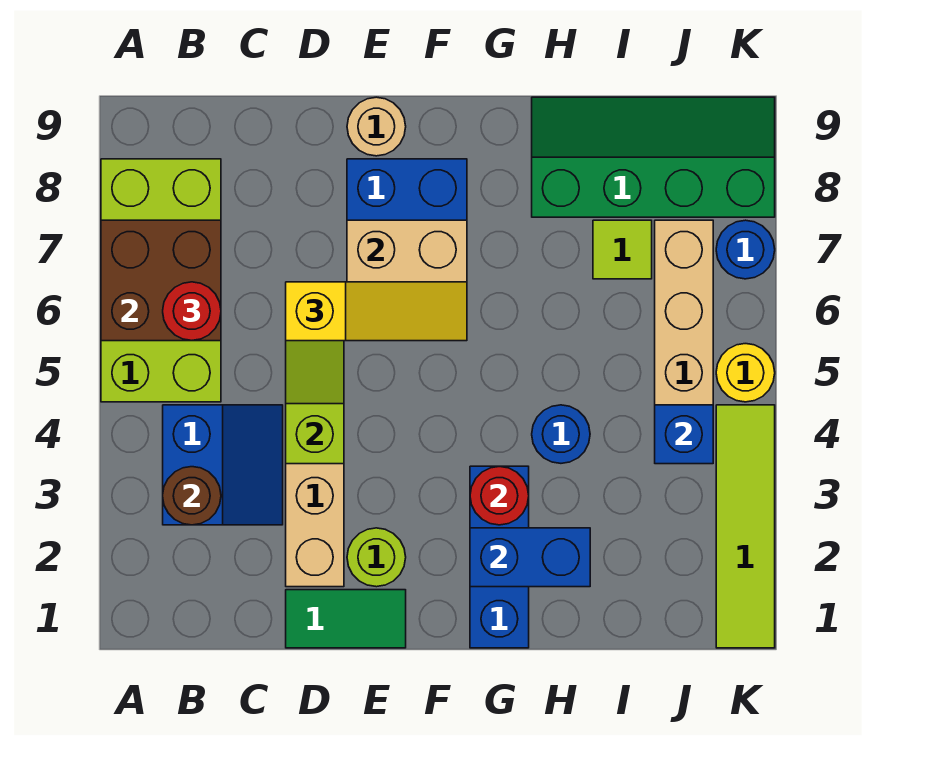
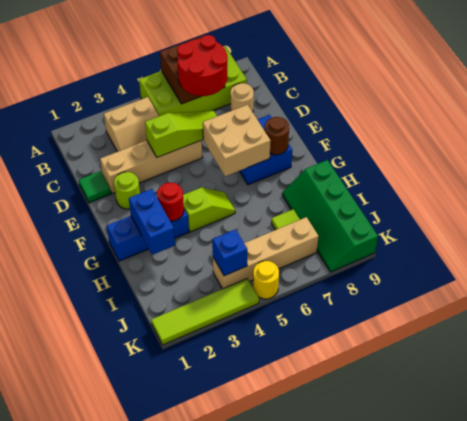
blue 2x2 slope [163,405,283,525] -> tan 2x2 slope [104,97,159,152]
brown 1x1 round brick [163,467,221,525] -> brown 1x1 round brick moved to [265,117,289,155]
red 1x1 round brick [163,282,221,341] -> red 2x2 round brick [177,35,227,96]
green 1x2 tile [286,590,406,648] -> green 1x1 tile [79,171,111,203]
yellow 1x3 slope [286,282,467,341] -> none
tan 1x1 round brick [347,97,406,156] -> tan 1x1 round brick moved to [231,83,254,112]
none -> lime 1x2 slope [183,187,235,232]
blue 1x1 round brick [532,405,590,463] -> none
green 2x4 slope [532,97,775,217] -> green 2x4 slope turned to [282,160,378,272]
blue 1x1 round brick [716,220,775,279] -> none

